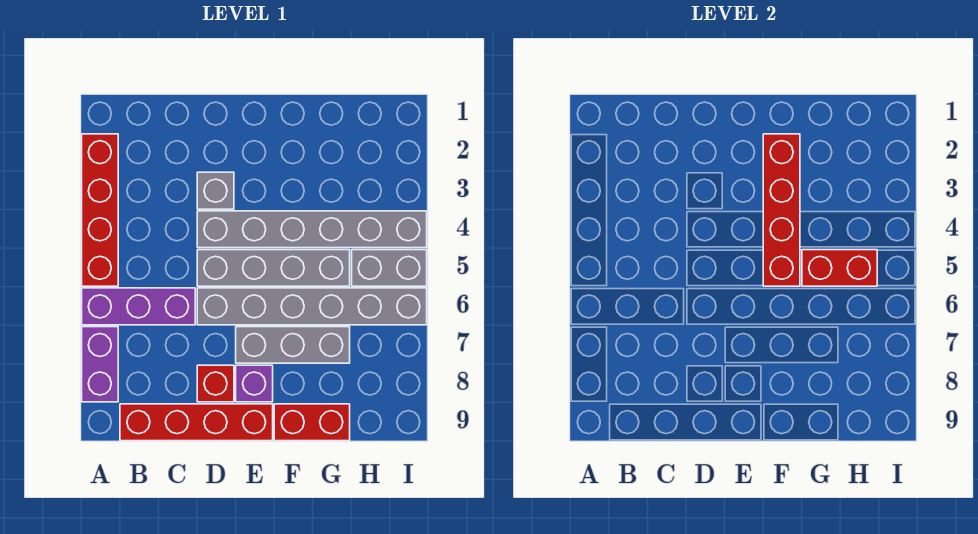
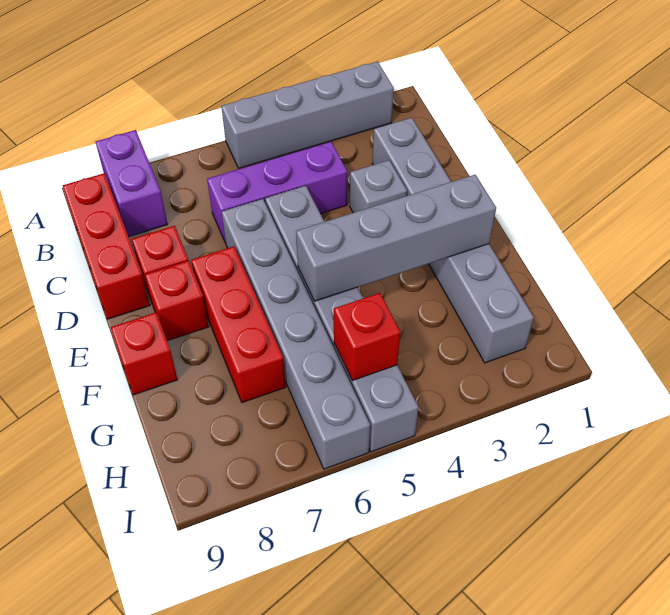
red 1x4 brick [82,134,118,286] -> grey 1x4 brick [221,61,394,168]
purple 1x3 brick [82,288,195,325] -> purple 1x3 brick turned to [207,142,347,243]
purple 1x2 brick [82,327,118,402] -> purple 1x2 brick turned to [96,130,168,237]
red 1x4 brick [120,404,273,441] -> red 1x3 brick [63,173,150,319]
grey 1x6 brick [197,211,427,248] -> grey 1x6 brick moved to [372,118,534,363]
grey 1x3 brick [236,327,350,363] -> red 1x3 brick [191,246,286,403]
purple 1x1 brick [236,365,273,402] -> red 1x1 brick [145,261,209,341]
red 1x4 brick [763,134,800,286] -> grey 1x4 brick [296,175,496,301]
red 1x2 brick [274,404,350,441] -> red 1x1 brick [111,313,178,395]
red 1x2 brick [802,250,877,286] -> red 1x1 brick [334,293,400,381]

